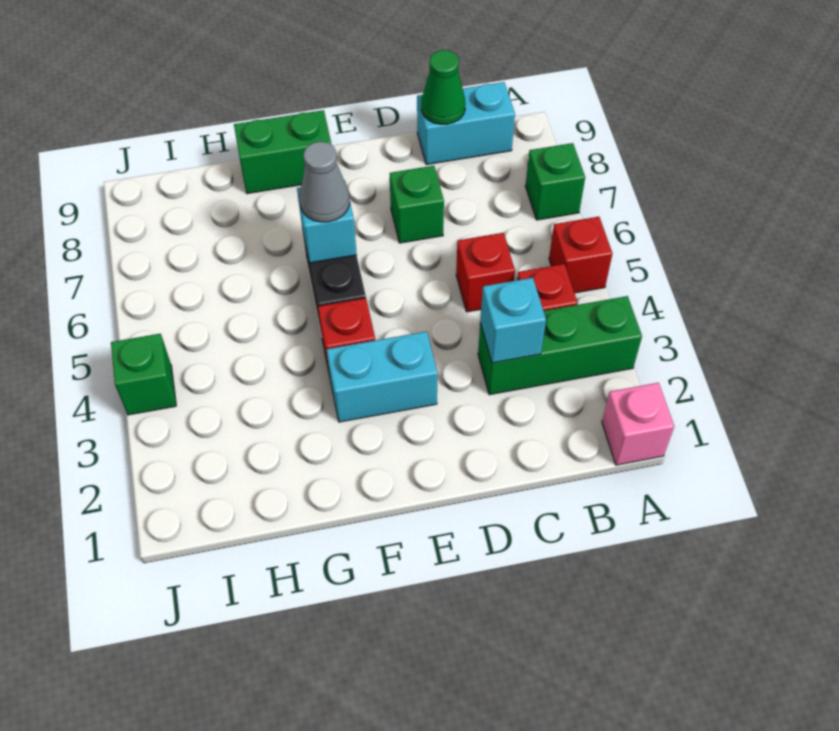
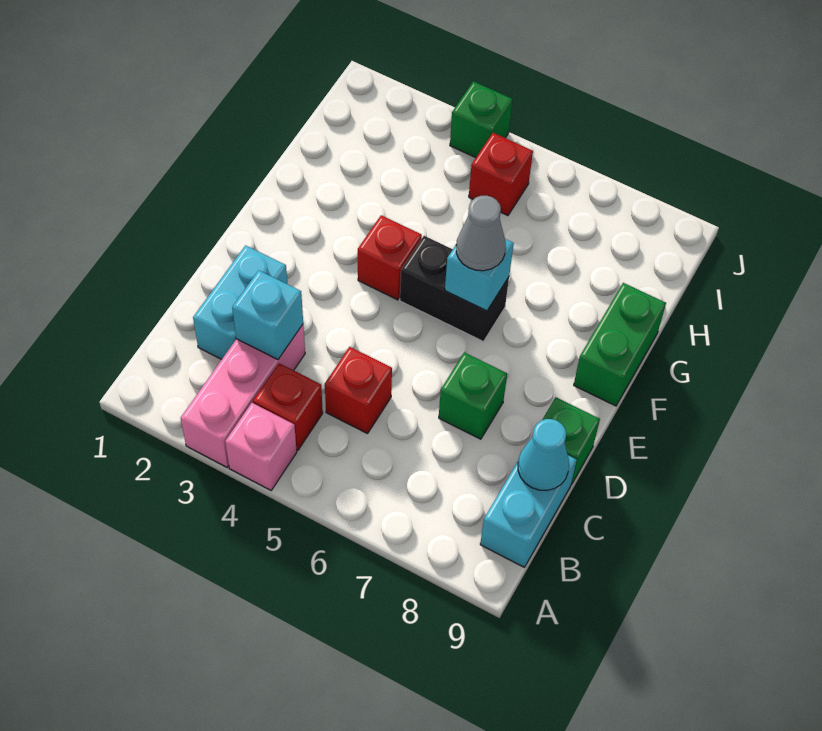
pink 1x1 brick [602,383,674,465] -> pink 1x1 brick moved to [225,403,297,490]
green 1x3 brick [478,296,642,395] -> pink 1x3 brick [181,325,305,467]
red 1x1 brick [549,217,612,293] -> red 1x1 brick moved to [469,133,533,216]
green 1x1 brick [525,143,585,220] -> green 1x1 brick moved to [542,397,600,485]
green 1x1 cone [421,50,465,124] -> cyan 1x1 cone [518,419,569,491]
cyan 1x2 brick [327,332,438,422] -> cyan 1x2 brick moved to [193,245,287,359]

